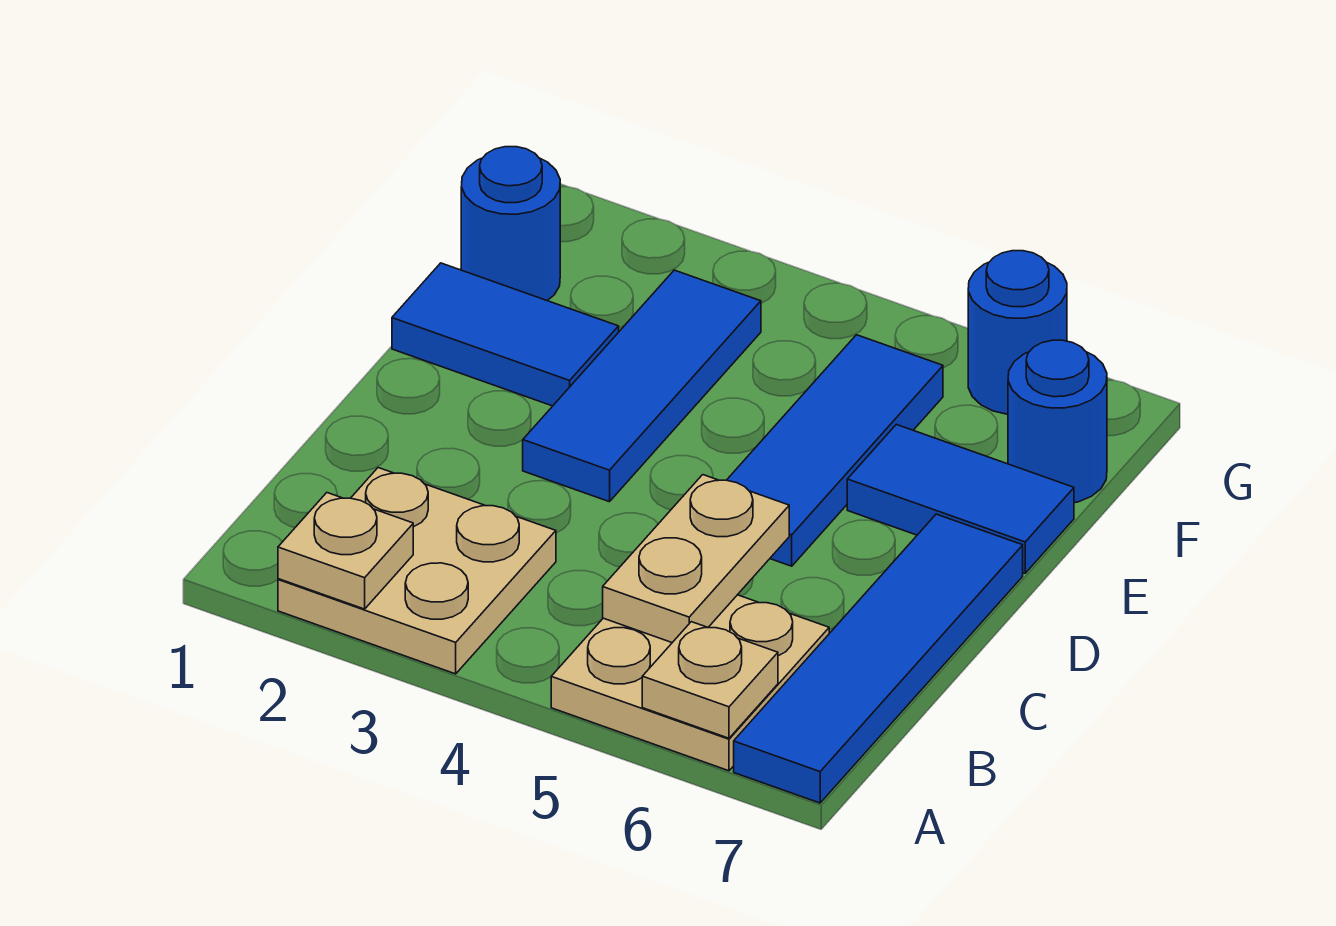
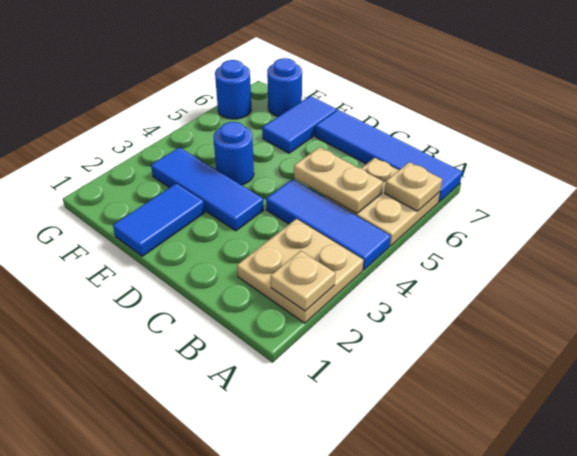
blue 1x3 tile [727,335,943,566] -> blue 1x3 tile moved to [266,179,391,270]
blue 1x1 round brick [461,147,560,301] -> blue 1x1 round brick moved to [214,122,254,185]

